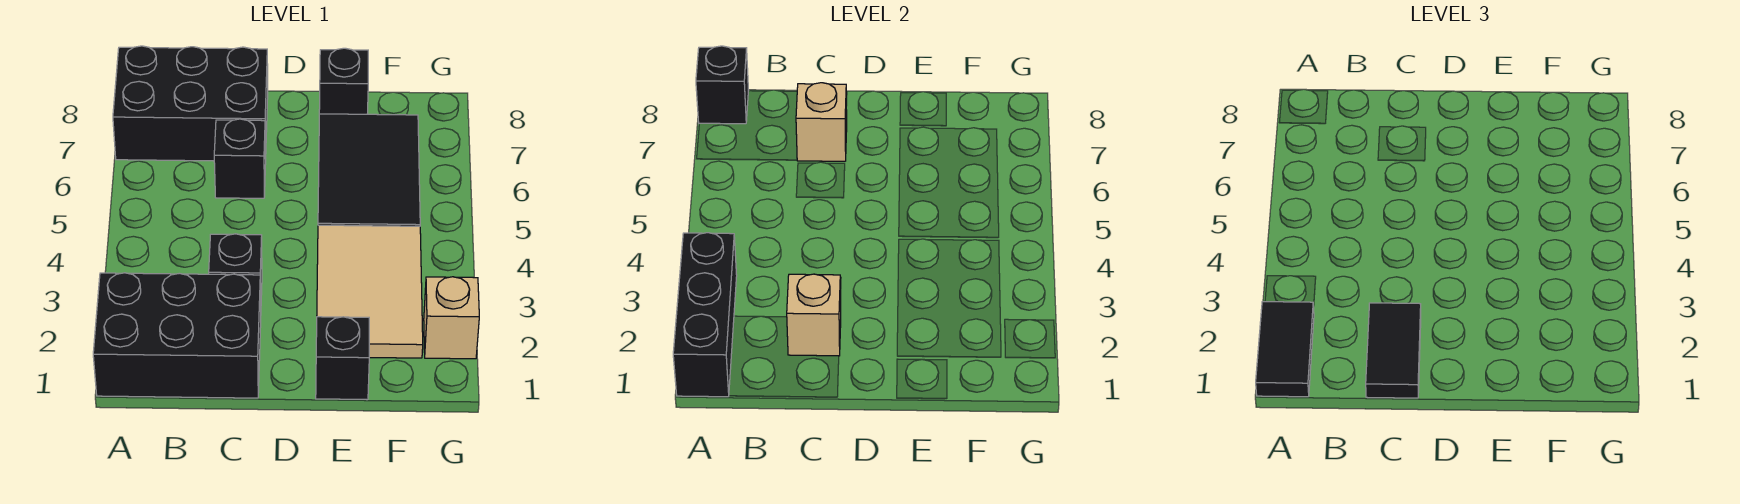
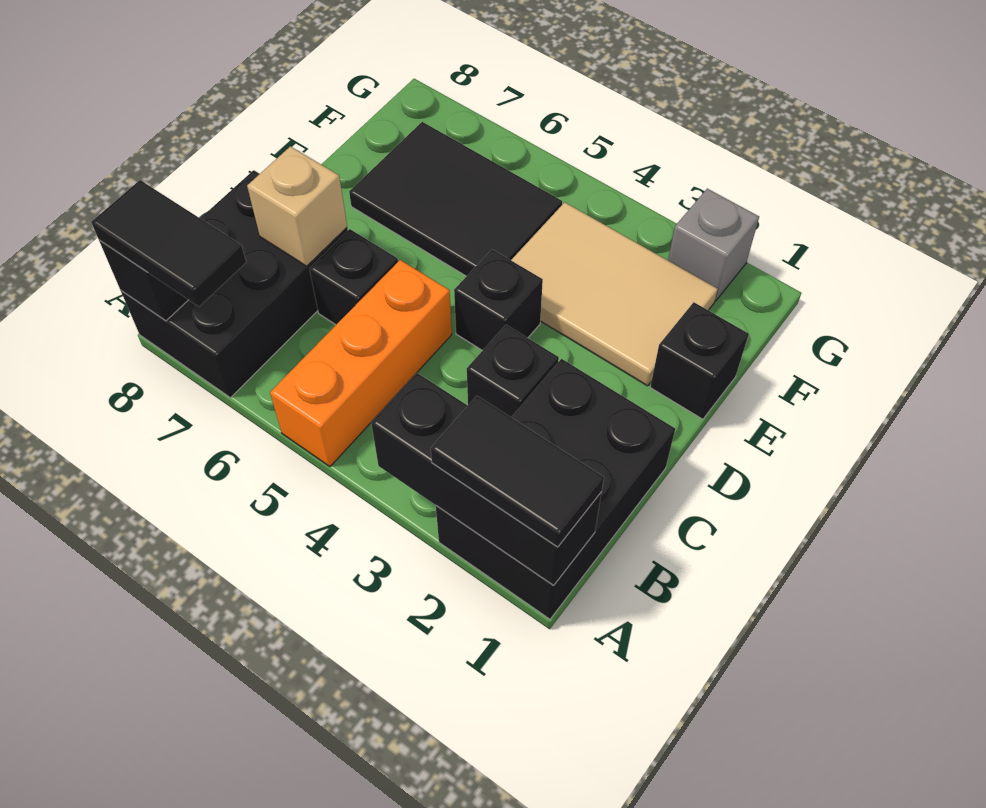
none -> orange 1x3 brick [270,260,452,467]
black 1x2 tile [1366,303,1421,398] -> black 1x2 tile moved to [91,180,246,307]
tan 1x1 brick [787,274,841,356] -> none
black 1x1 brick [319,48,368,114] -> black 1x1 brick moved to [454,249,543,351]
tan 1x1 brick [424,277,479,359] -> grey 1x1 brick [668,189,759,301]

